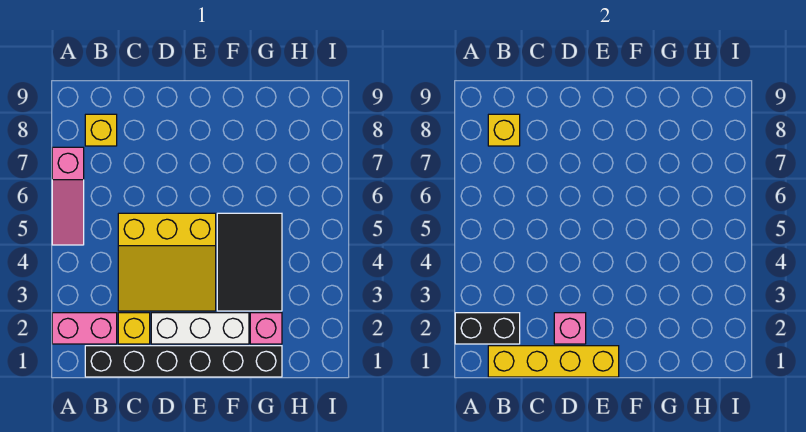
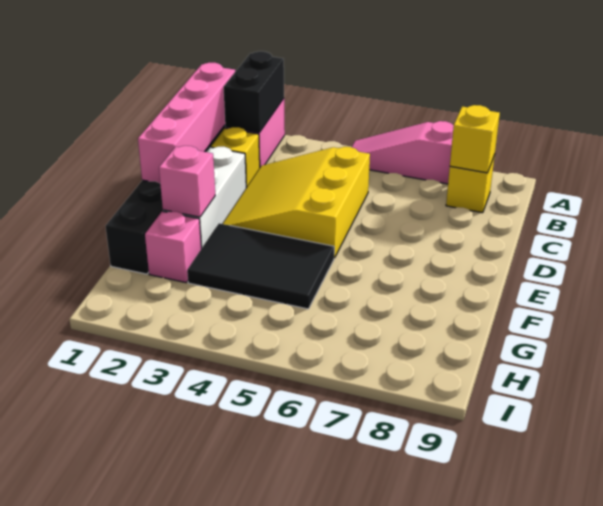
yellow 1x4 brick [488,346,619,377] -> pink 1x4 brick [138,63,235,183]
pink 1x1 brick [554,313,586,344] -> pink 1x1 brick moved to [159,146,215,217]

